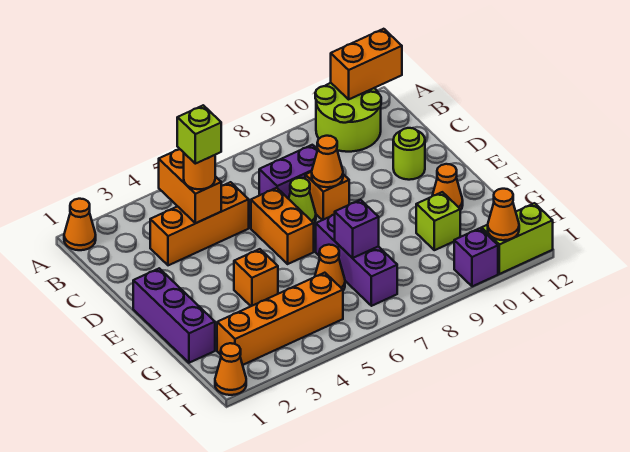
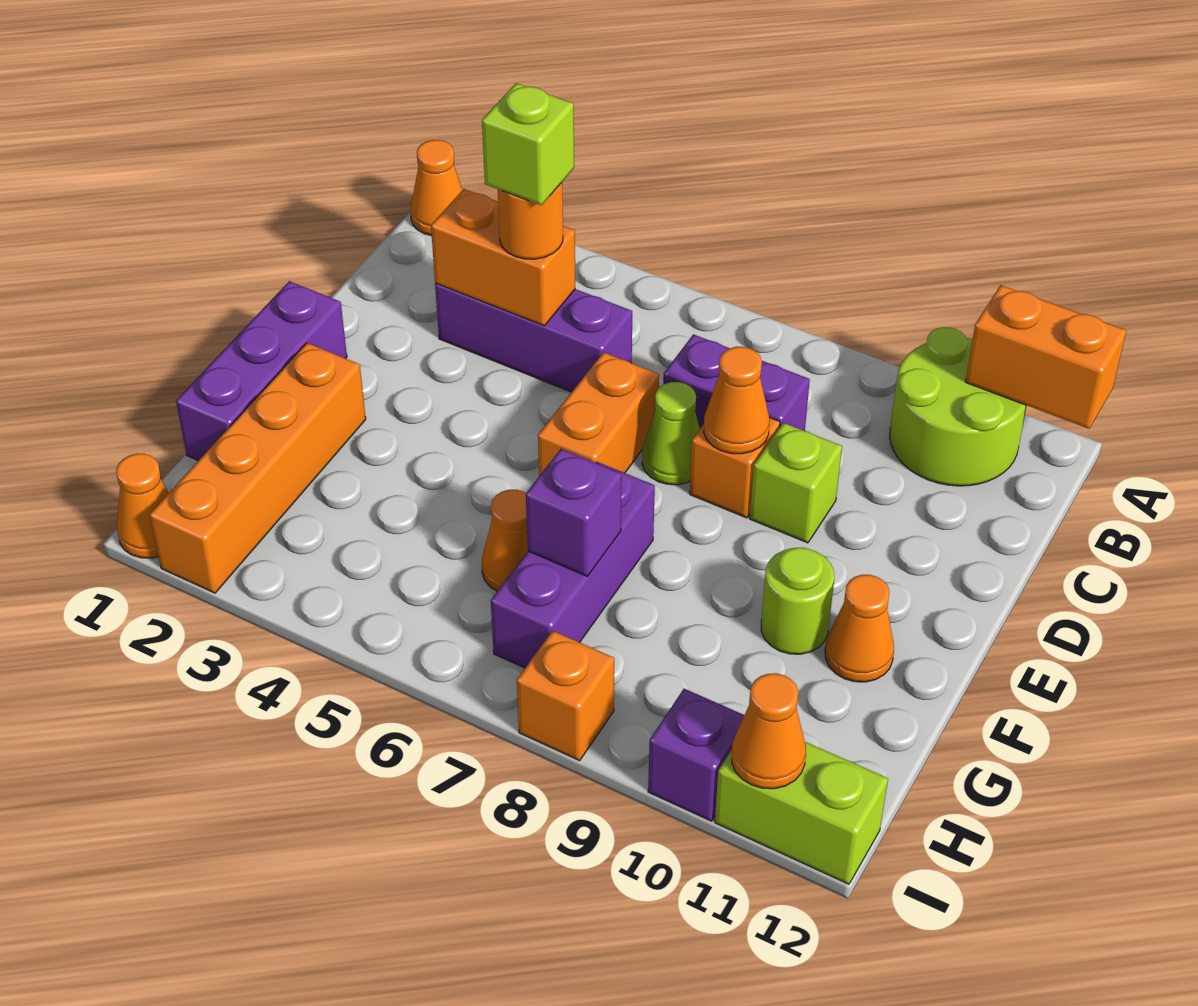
orange 1x2 brick [159,149,221,223] -> orange 1x2 brick turned to [431,189,575,326]
orange 1x3 brick [150,182,249,265] -> purple 1x3 brick [435,283,632,392]
lime 1x1 round brick [393,128,425,180] -> lime 1x1 round brick moved to [761,548,834,654]
orange 1x1 brick [234,249,278,306] -> orange 1x1 brick moved to [517,631,614,761]
lime 1x1 brick [416,192,460,250] -> lime 1x1 brick moved to [750,423,842,543]
orange 1x4 brick [217,273,343,365] -> orange 1x4 brick turned to [149,343,366,593]

